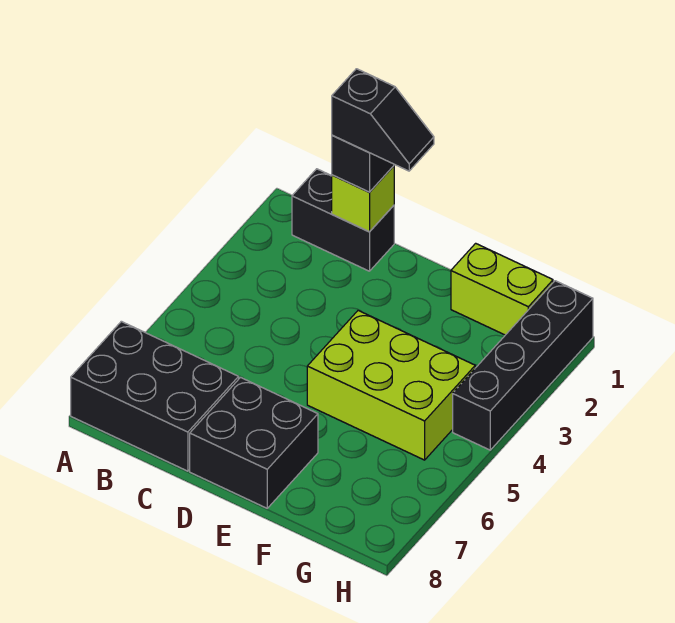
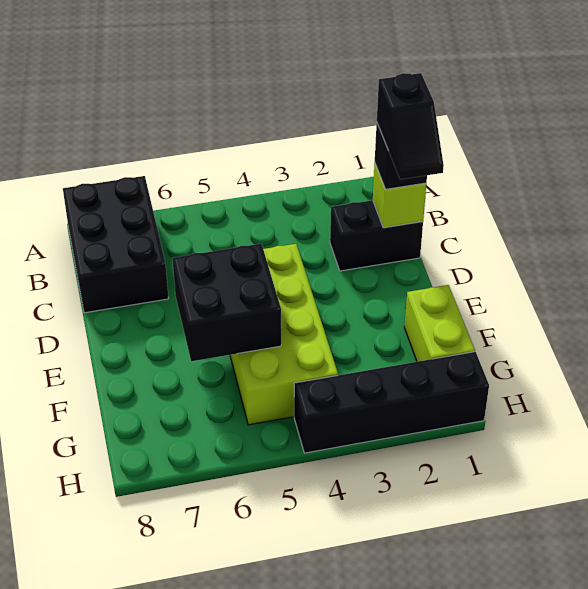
black 1x2 brick [292,169,394,271] -> black 1x2 brick turned to [330,200,423,271]
black 2x2 brick [190,377,318,508] -> black 2x2 brick moved to [172,244,281,361]
lime 2x3 brick [307,311,475,460] -> lime 2x4 brick [230,244,338,425]

